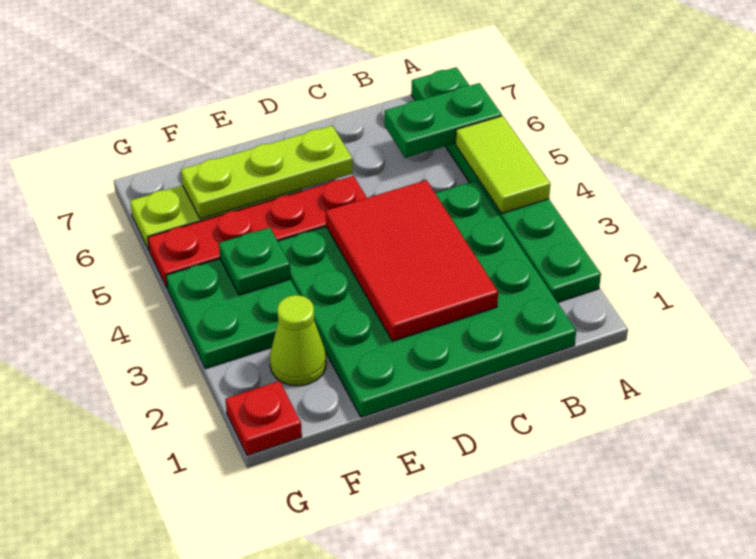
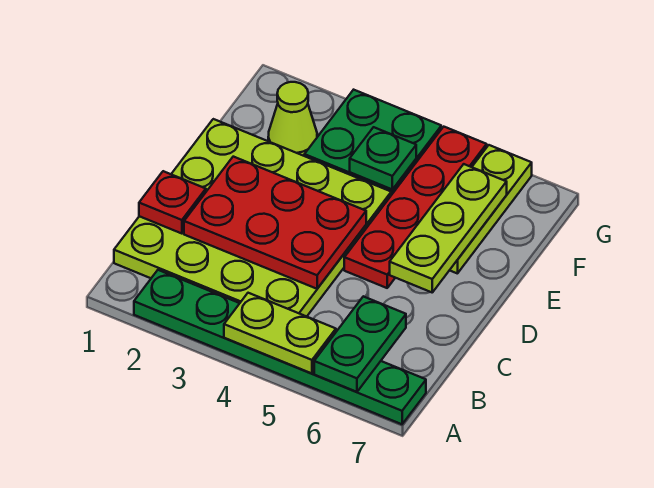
lime 1x2 tile [456,116,550,213] -> lime 1x2 plate [224,293,336,373]
green 4x4 plate [278,181,576,417] -> lime 4x4 plate [114,119,391,317]
red 2x3 tile [326,180,498,341] -> red 2x3 plate [184,157,366,289]
red 1x1 plate [225,381,302,456] -> red 1x1 plate moved to [139,171,206,234]

